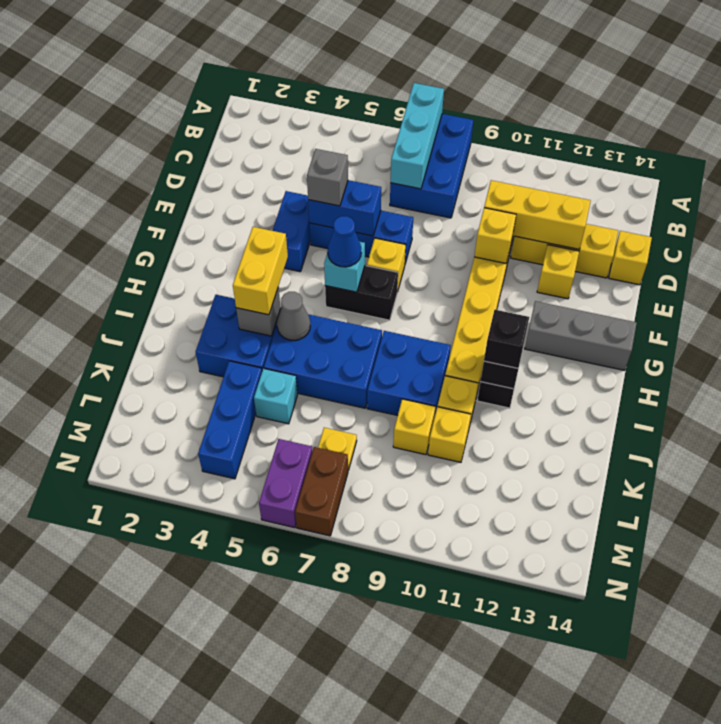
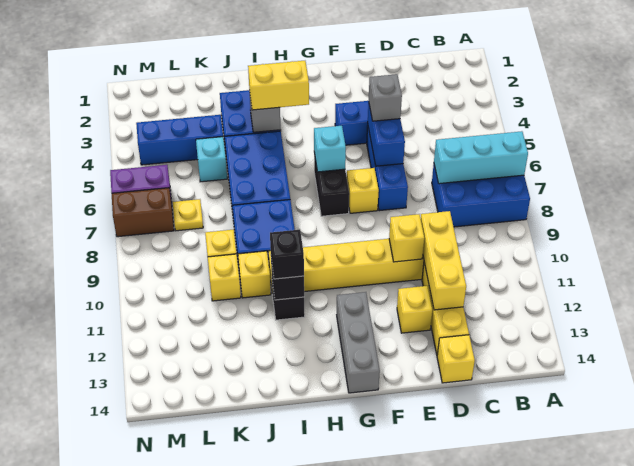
blue 1x1 cone [327,216,361,267] -> none
grey 1x1 cone [277,292,310,340] -> none

